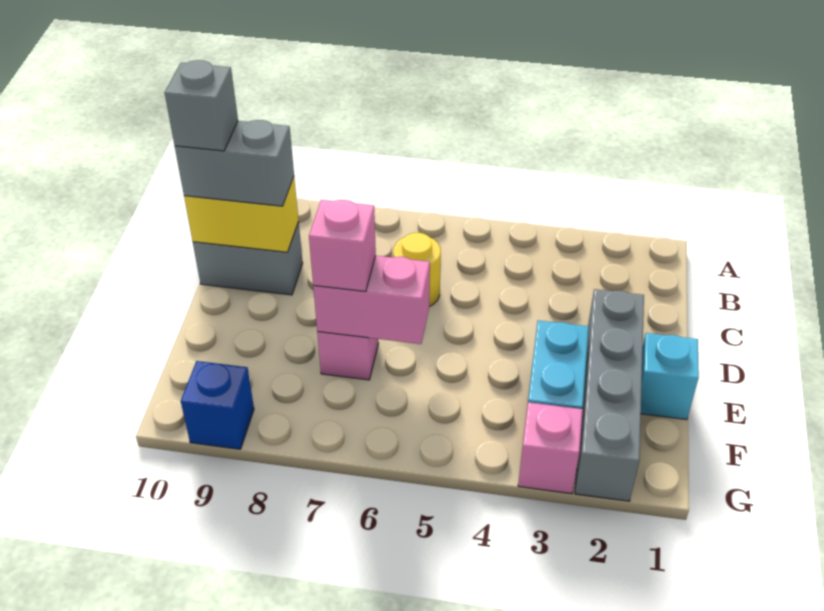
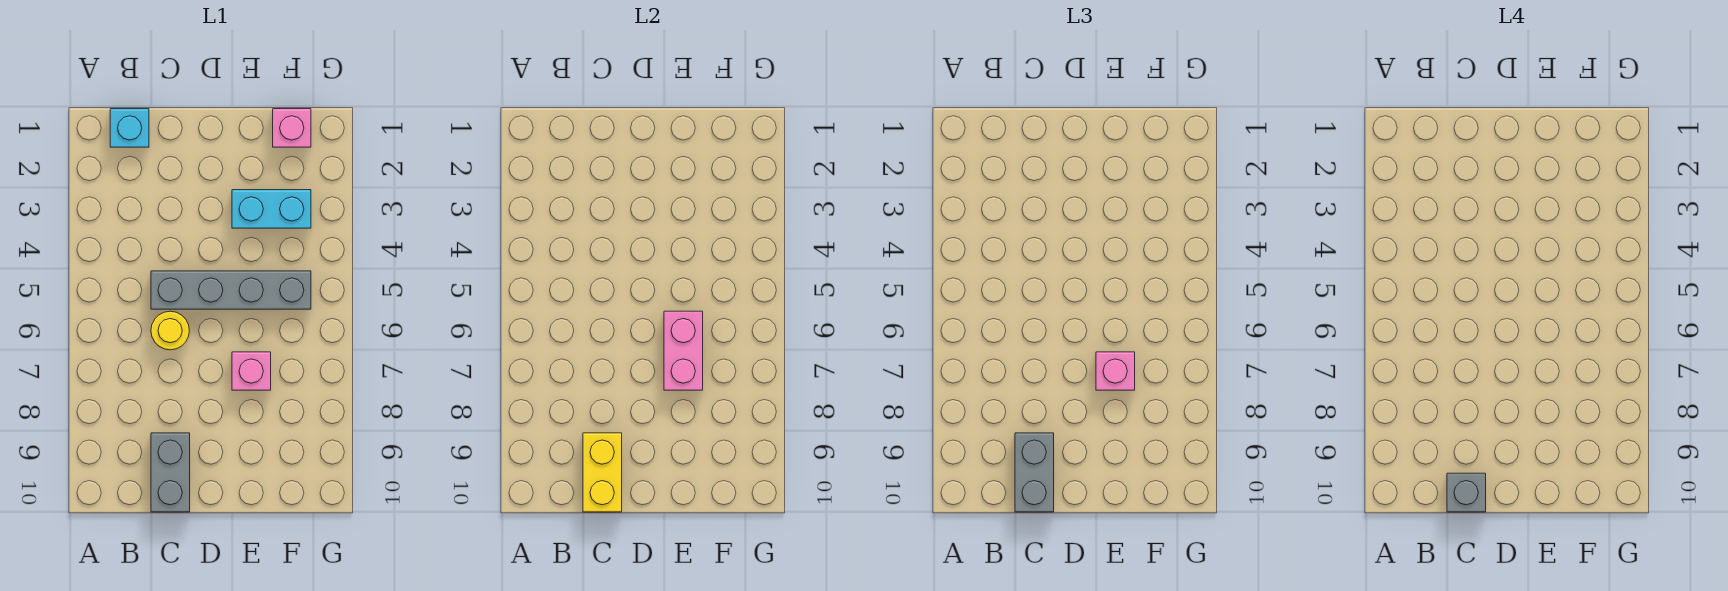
grey 1x4 brick [575,289,644,501] -> grey 1x4 brick moved to [151,271,311,309]
cyan 1x1 brick [641,333,699,420] -> cyan 1x1 brick moved to [110,109,149,147]
pink 1x1 brick [518,402,583,494] -> pink 1x1 brick moved to [273,109,311,147]
blue 1x1 brick [181,361,254,449] -> none

